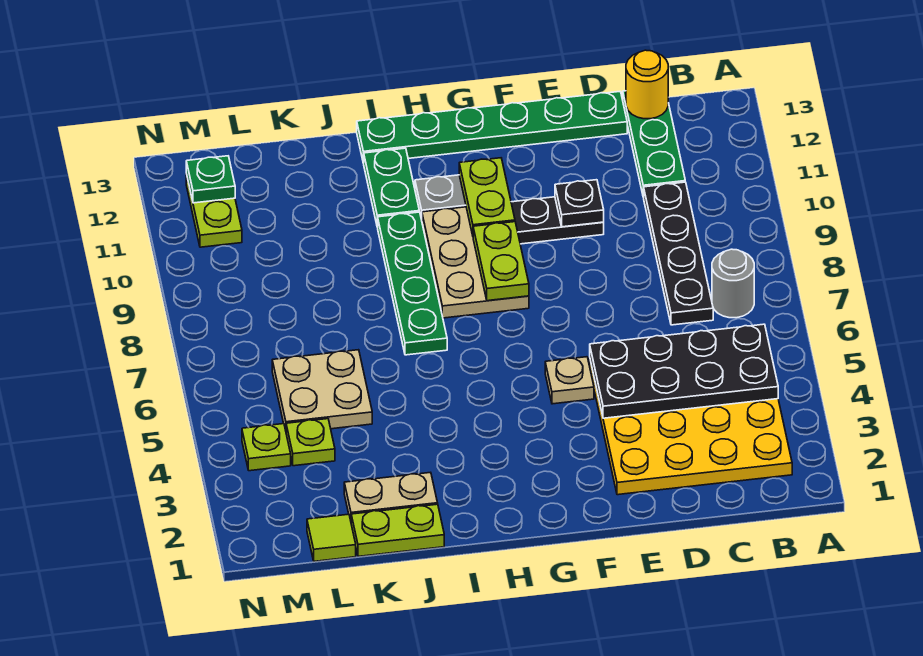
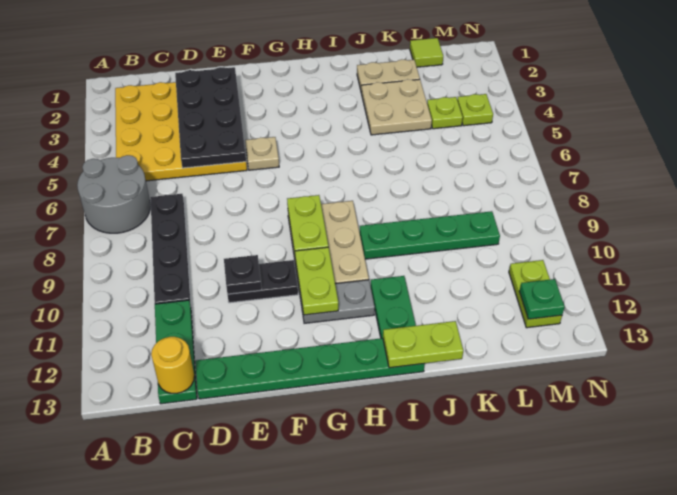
black 2x4 plate [590,324,778,418] -> black 2x4 plate turned to [175,67,246,168]
grey 1x1 round brick [712,249,754,318] -> grey 2x2 round brick [77,155,151,233]
green 1x4 plate [378,212,447,355] -> green 1x4 plate turned to [360,211,500,259]
lime 1x2 plate [351,504,444,556] -> lime 1x2 plate moved to [383,321,463,368]
tan 2x2 plate [272,350,372,430] -> tan 2x2 plate moved to [361,79,432,135]

